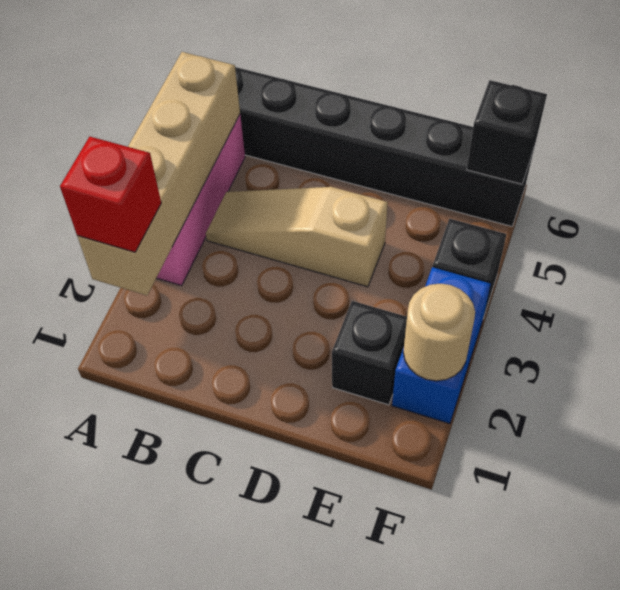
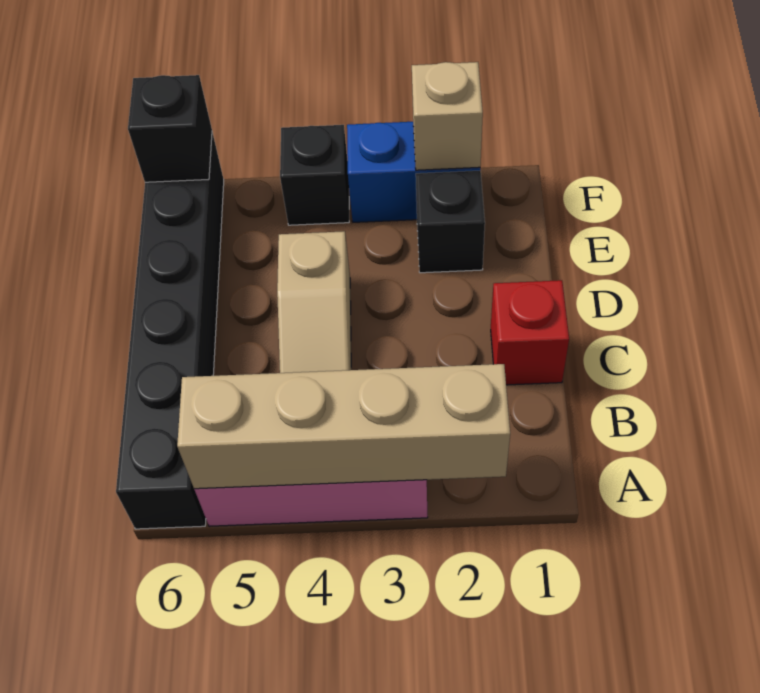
red 1x1 brick [60,137,161,252] -> red 1x1 brick moved to [491,280,569,385]
tan 1x1 round brick [403,284,475,381] -> tan 1x1 brick [412,62,483,170]

